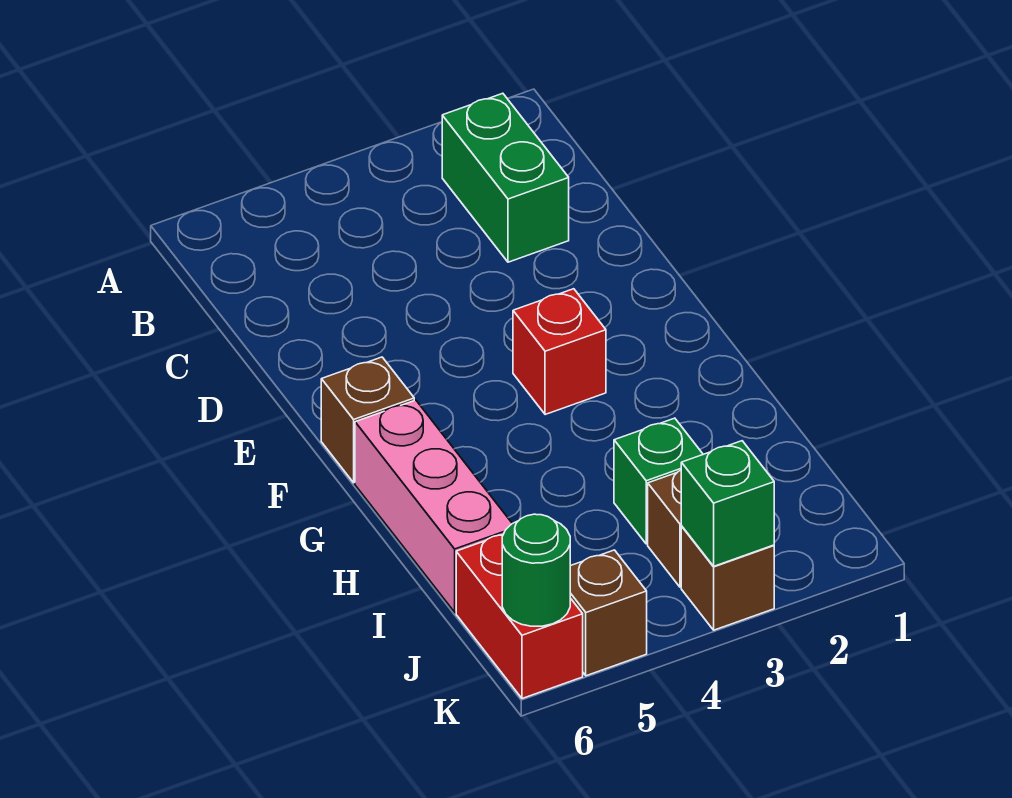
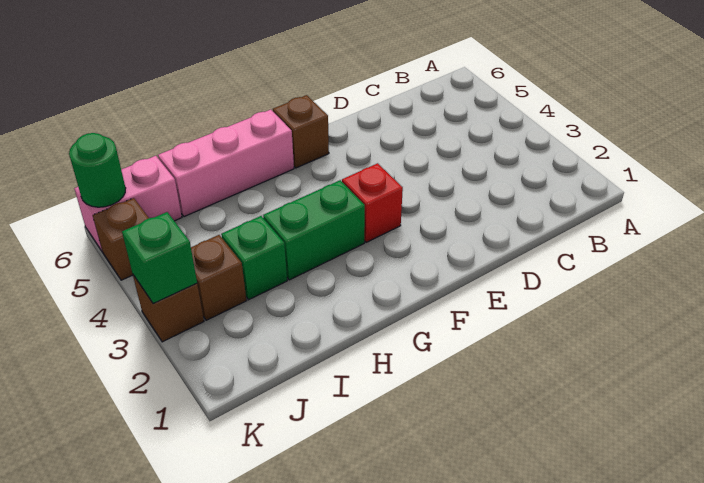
green 1x2 brick [442,93,569,262] -> green 1x2 brick moved to [263,180,365,280]
red 1x2 brick [456,535,583,699] -> pink 1x2 brick [74,156,182,252]

